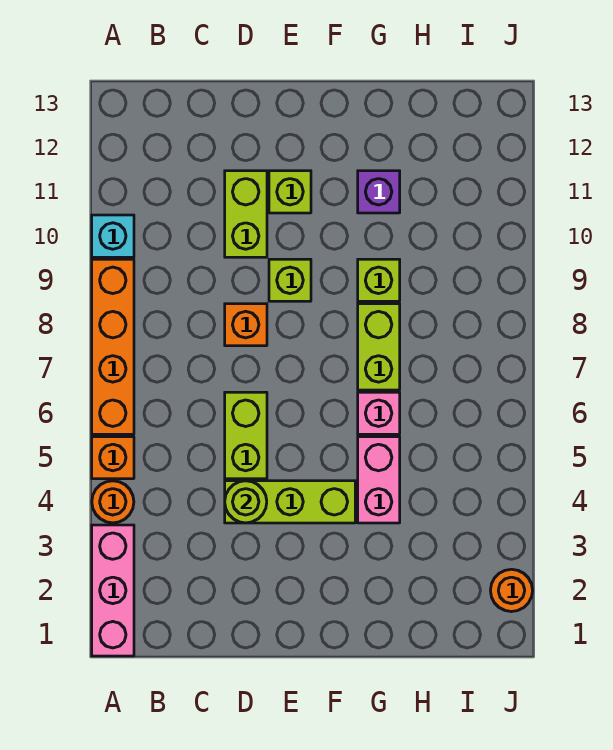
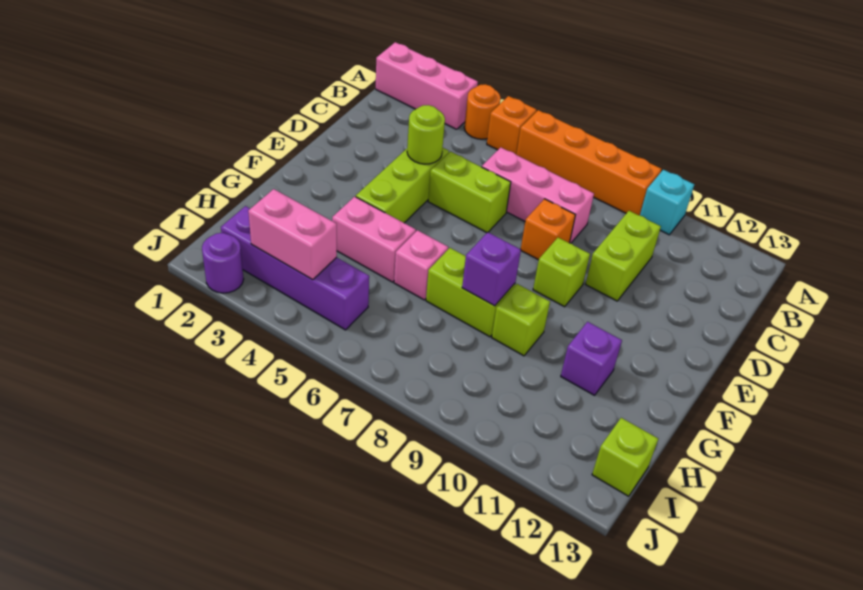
none -> pink 1x3 brick [482,147,594,243]
lime 1x2 brick [225,171,267,257] -> lime 1x2 brick turned to [586,211,661,301]
lime 1x1 brick [269,171,311,213] -> lime 1x1 brick moved to [592,418,658,496]
none -> purple 1x1 brick [462,232,521,306]
none -> purple 1x4 brick [221,206,369,330]
none -> pink 1x2 brick [248,189,337,280]
orange 1x1 round brick [491,569,533,612] -> purple 1x1 round brick [202,233,244,293]

